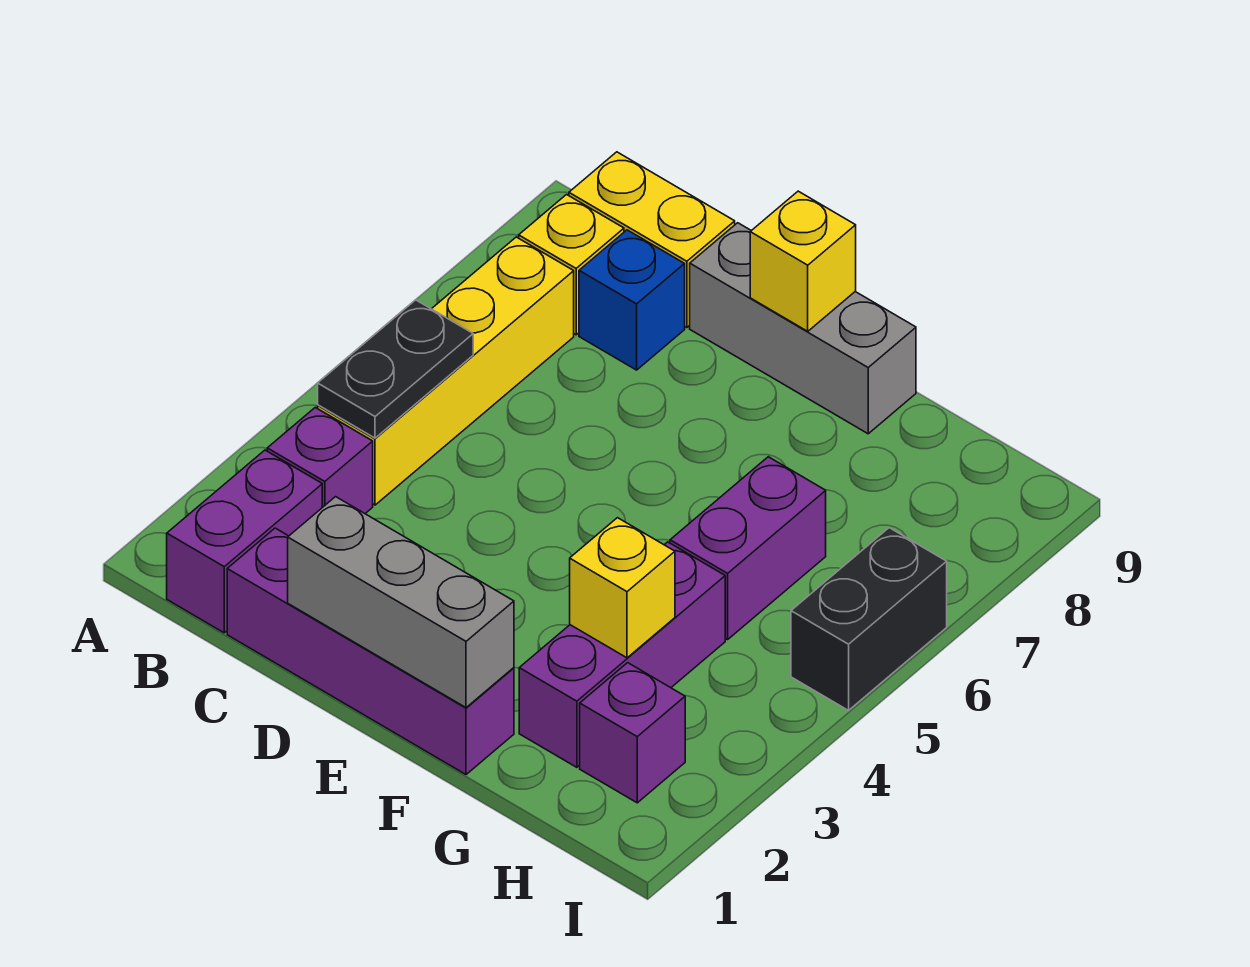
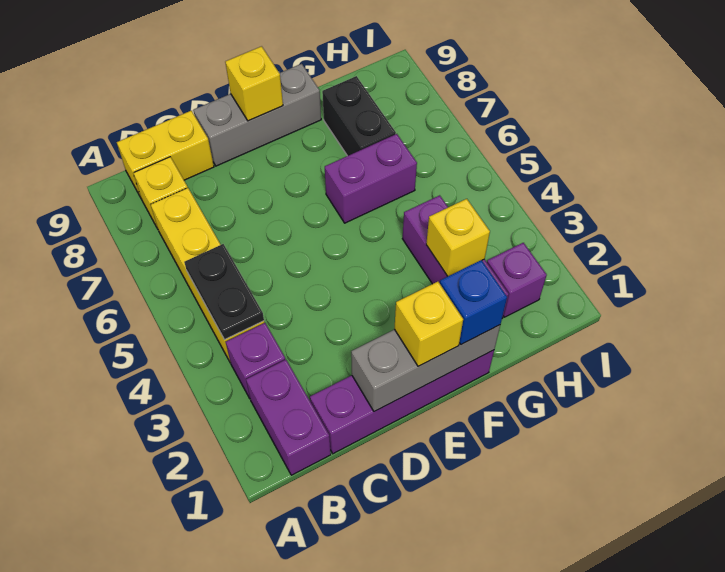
blue 1x1 brick [579,230,685,370] -> blue 1x1 brick moved to [440,260,507,344]
none -> yellow 1x1 brick [394,282,463,366]
purple 1x2 brick [670,457,826,640] -> purple 1x2 brick turned to [325,134,417,223]
black 1x2 brick [791,528,947,710] -> black 1x2 brick moved to [322,76,396,156]

